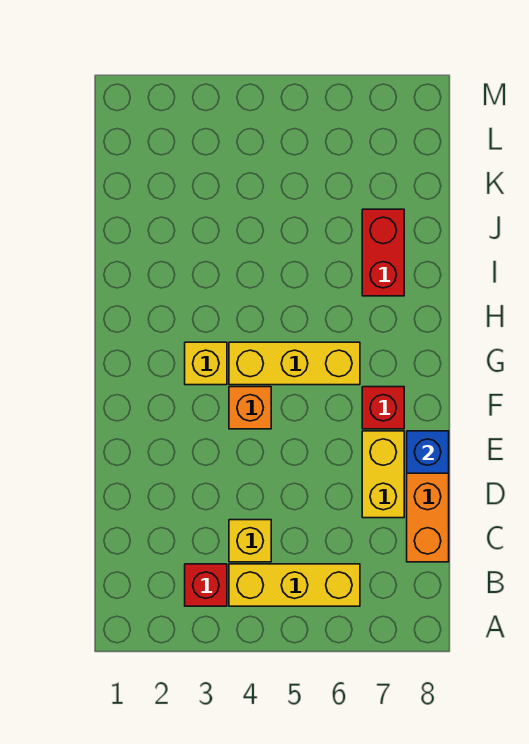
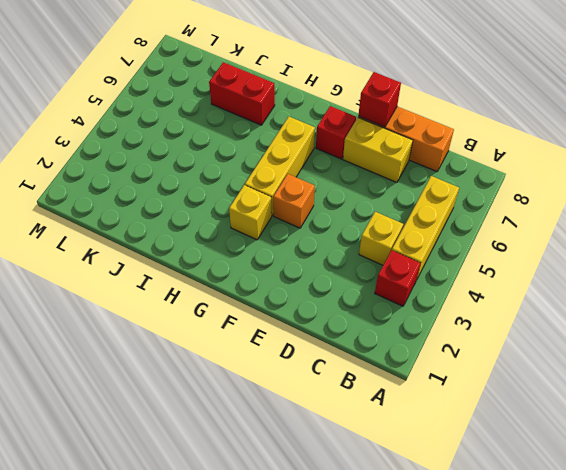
blue 1x1 brick [407,431,449,473] -> red 1x1 brick [358,72,401,127]

